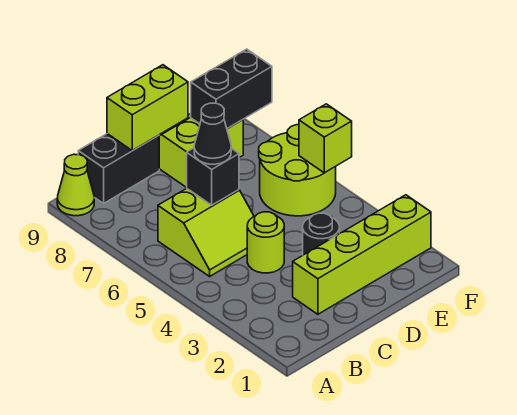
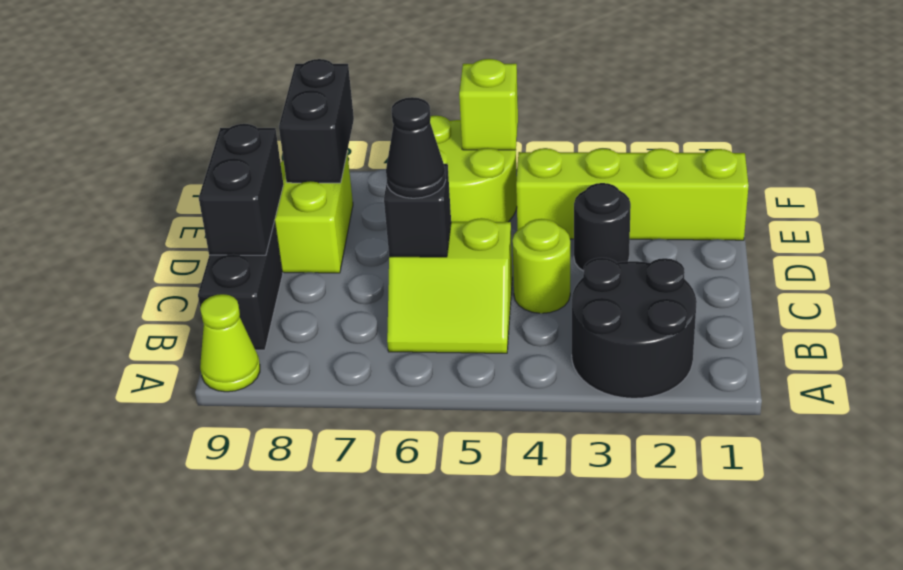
none -> black 2x2 round brick [572,258,697,398]
lime 2x2 slope [158,188,254,276] -> lime 2x2 slope turned to [387,218,512,353]
lime 1x4 brick [293,195,431,314] -> lime 1x4 brick turned to [516,148,749,240]
lime 1x2 brick [107,65,188,151] -> black 1x2 brick [199,124,283,255]

